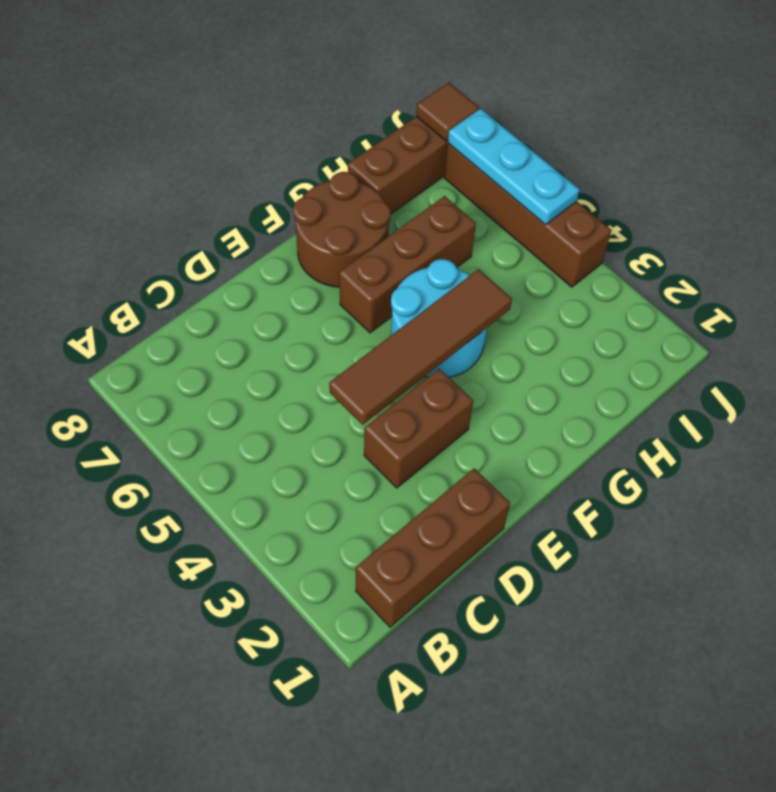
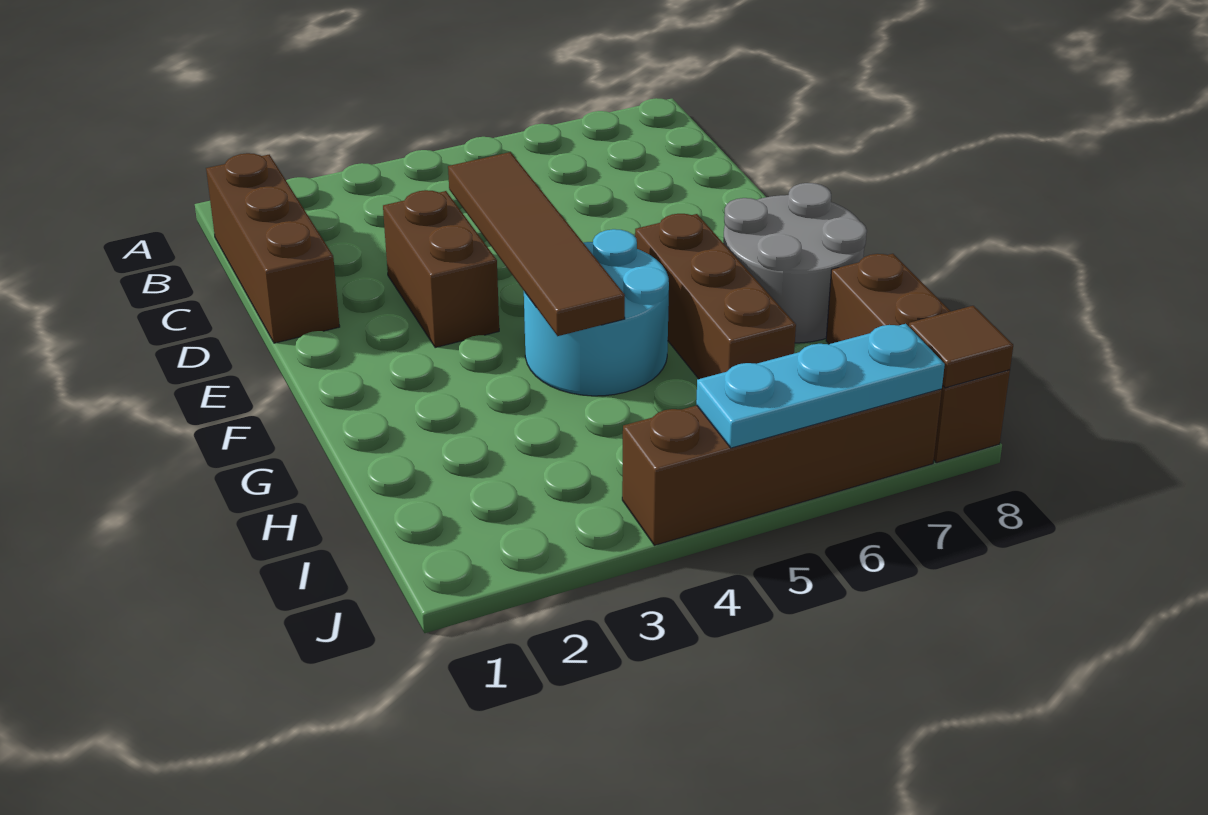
brown 2x2 round brick [293,172,391,287] -> grey 2x2 round brick [723,183,867,343]

